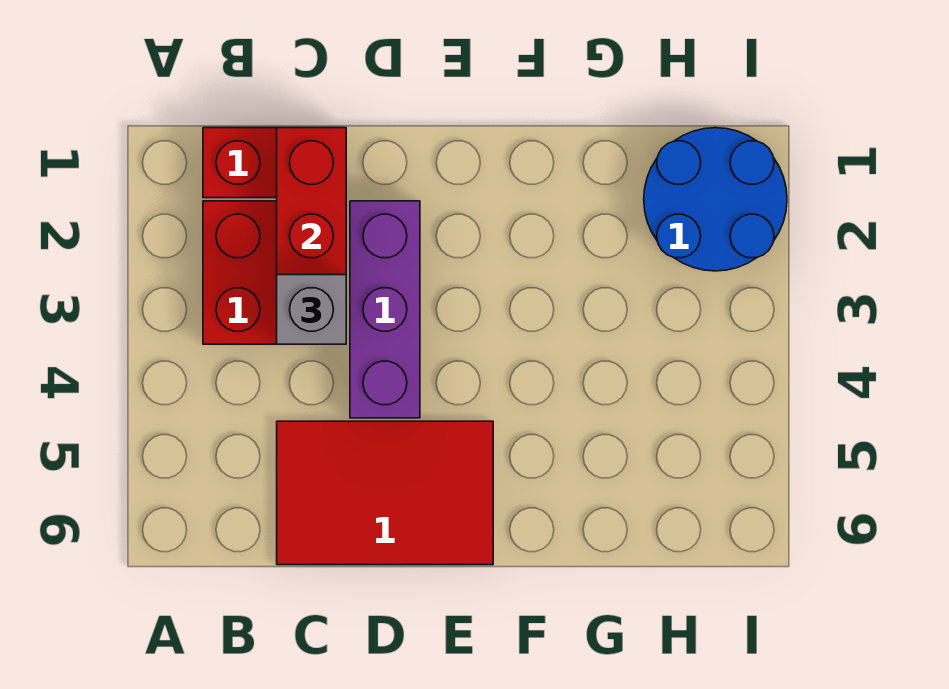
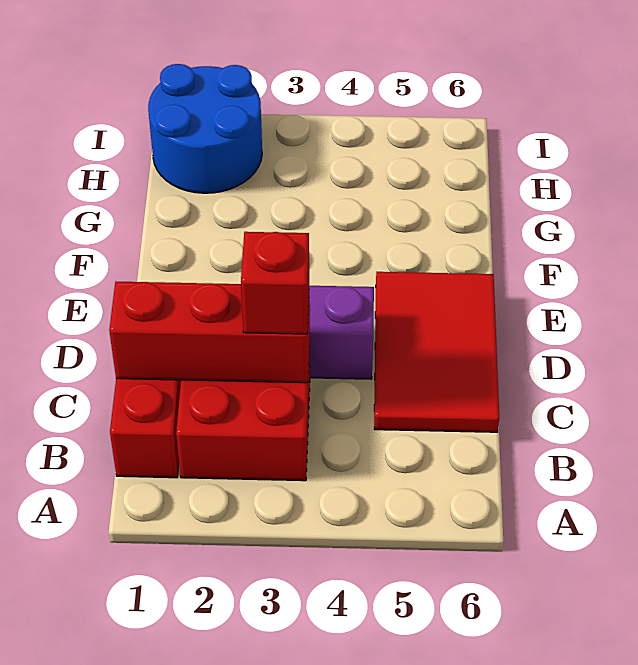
grey 1x1 brick [277,275,346,344] -> red 1x1 brick [241,232,309,334]

